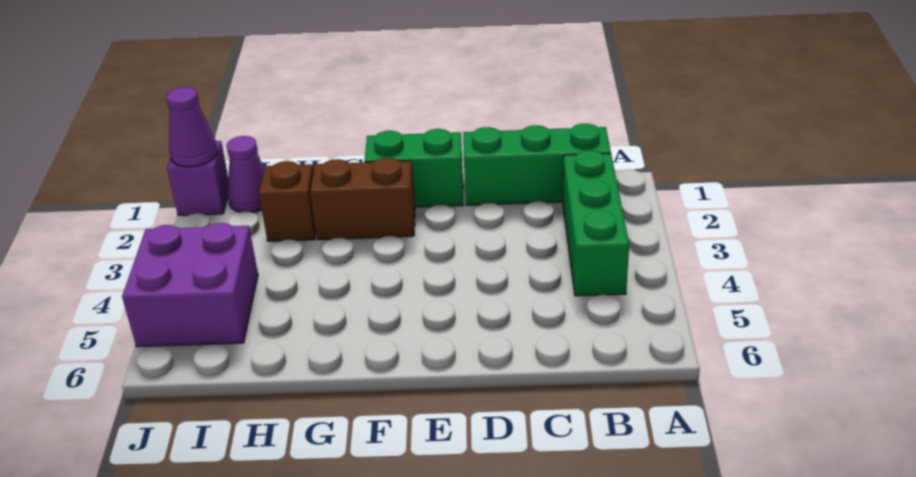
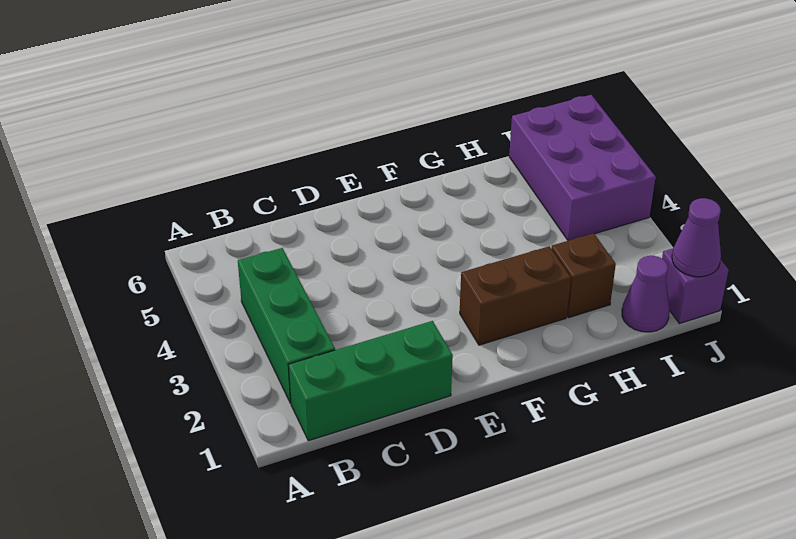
green 1x2 brick [364,129,463,207] -> none
purple 2x2 brick [122,223,258,347] -> purple 2x3 brick [509,95,655,241]

